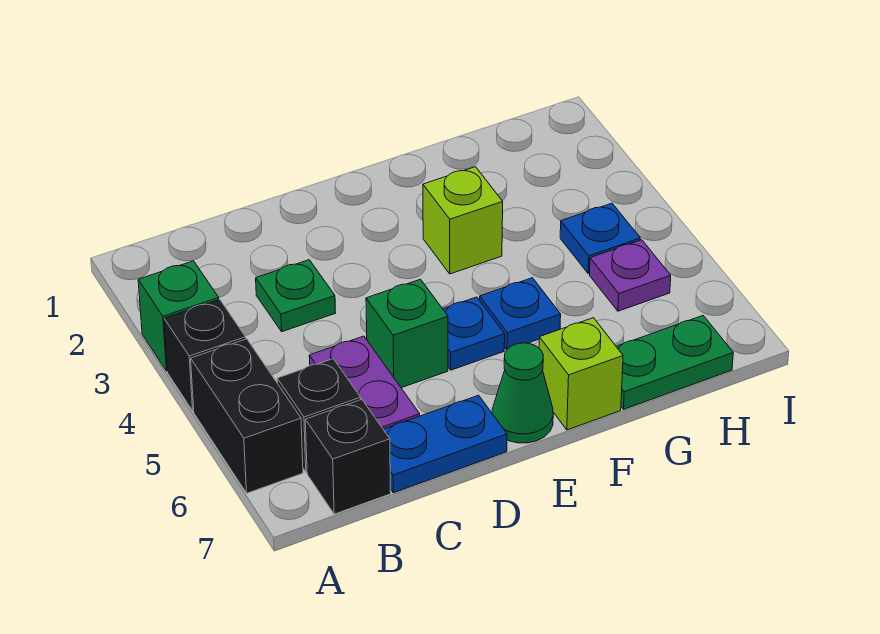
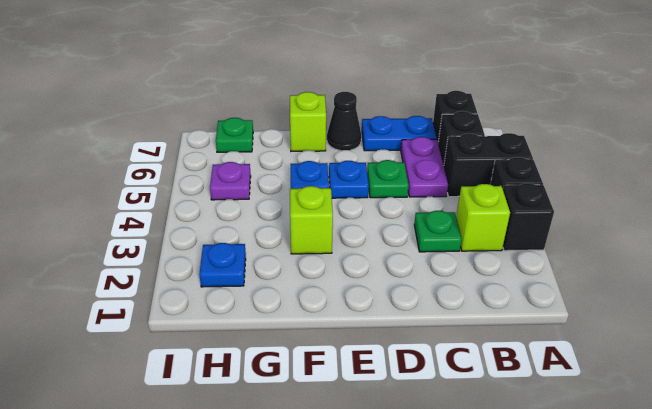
green 1x1 brick [138,261,219,371] -> black 1x1 brick [503,183,554,251]
black 1x2 brick [191,339,303,493] -> black 1x2 brick turned to [444,133,533,197]
none -> lime 1x1 brick [456,184,510,251]
green 1x1 brick [366,279,448,388] -> green 1x1 plate [367,160,409,198]
green 1x1 cone [492,343,553,443] -> black 1x1 cone [327,92,361,151]
green 1x2 plate [616,316,733,409] -> green 1x1 plate [216,118,253,152]
blue 1x1 plate [560,203,640,274] -> blue 1x1 plate moved to [199,243,246,287]

